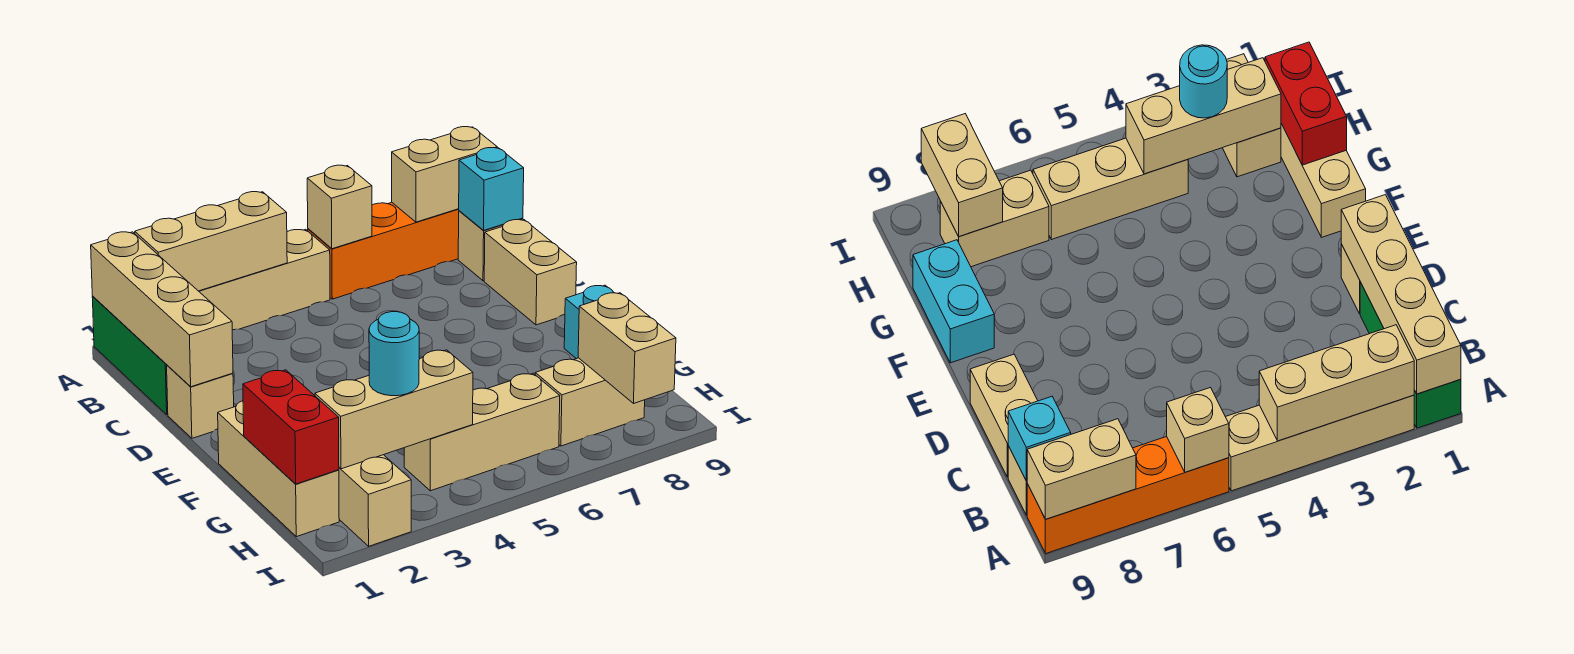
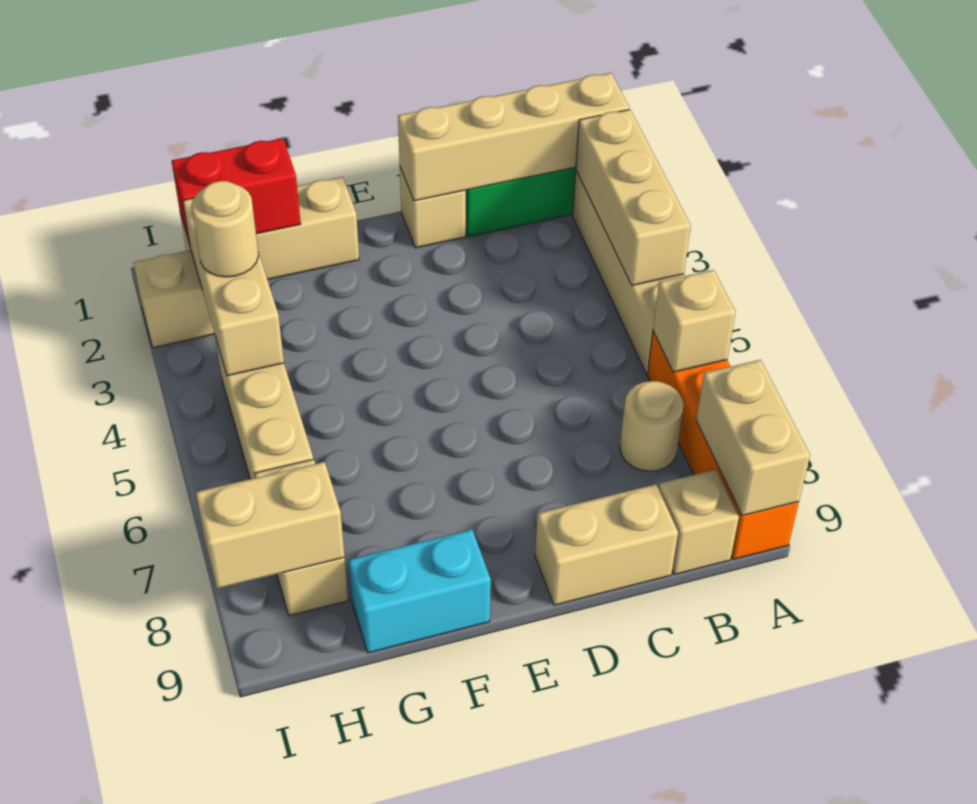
none -> tan 1x1 round brick [620,381,684,472]
cyan 1x1 brick [459,148,524,231] -> none
cyan 1x1 round brick [369,312,419,396] -> tan 1x1 round brick [192,181,258,277]

